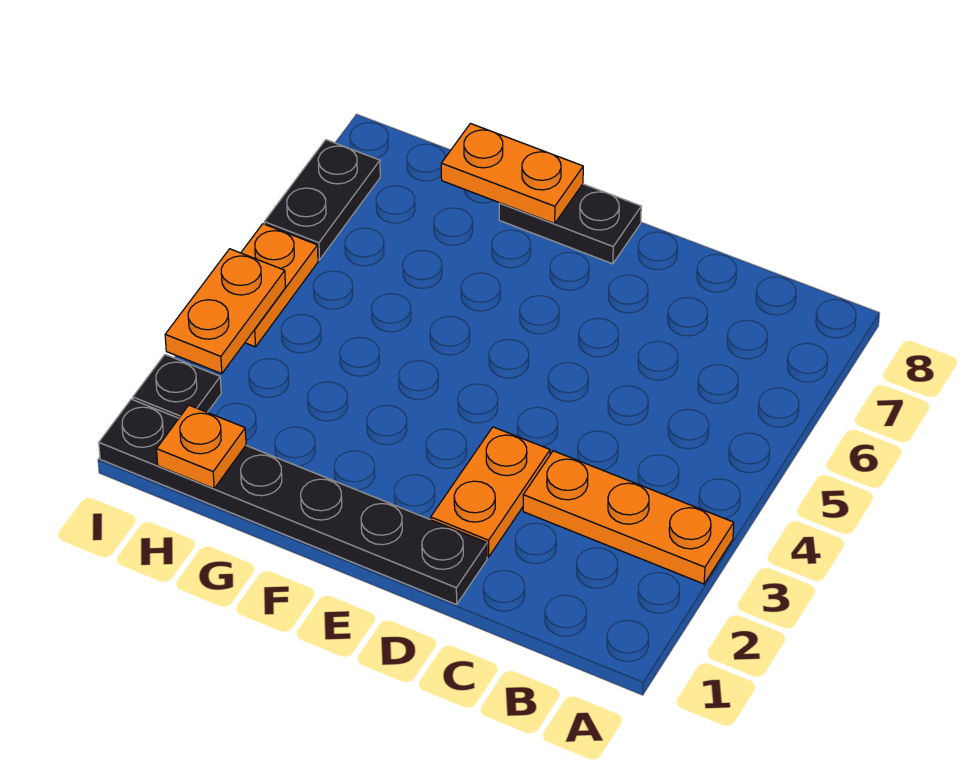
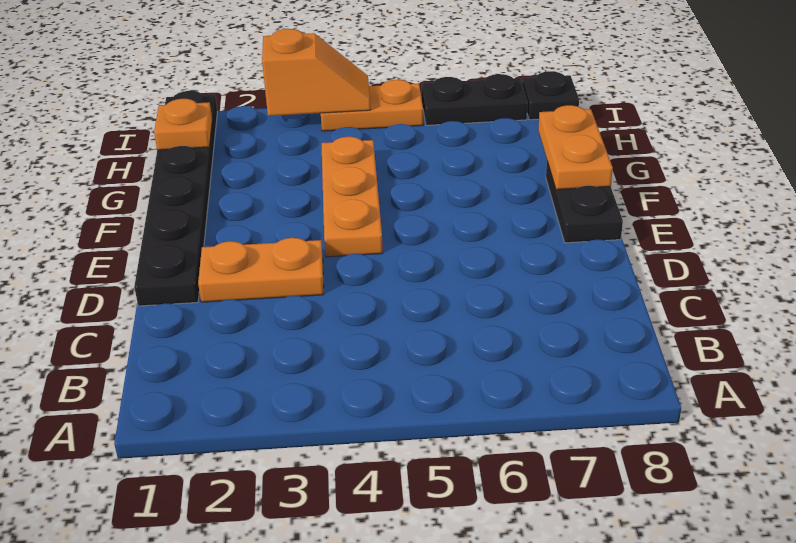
orange 1x3 plate [523,451,734,584] -> orange 1x3 plate moved to [321,137,383,257]
black 1x1 plate [133,355,221,418] -> black 1x1 plate moved to [522,71,579,120]
orange 1x2 plate [165,249,285,374] -> orange 1x2 slope [262,29,371,116]

